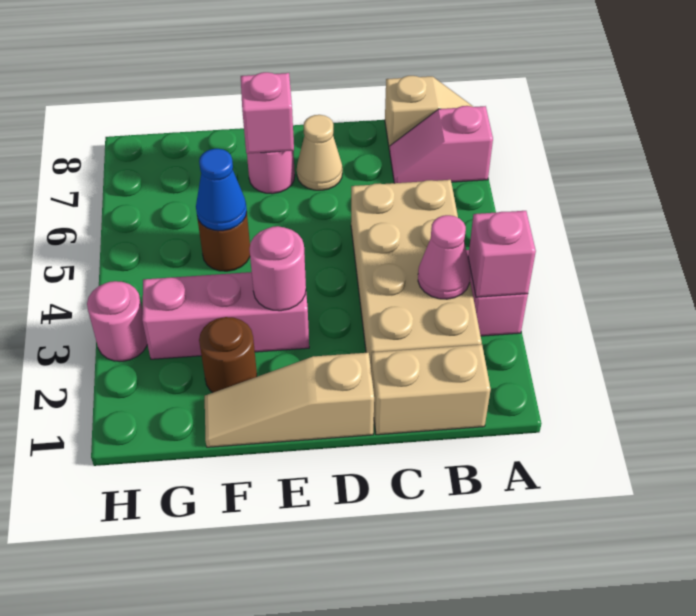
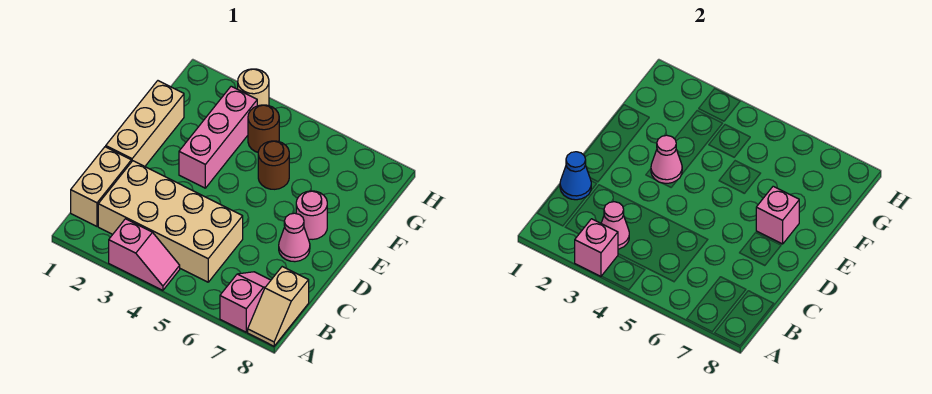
tan 1x3 slope [205,353,374,447] -> tan 1x3 brick [106,81,184,166]
tan 1x1 cone [297,115,342,190] -> pink 1x1 cone [279,213,310,262]
pink 1x1 round brick [249,226,306,311] -> pink 1x1 cone [651,135,682,183]
brown 1x1 round brick [199,317,257,393] -> brown 1x1 round brick moved to [248,105,279,152]
blue 1x1 cone [196,149,247,231] -> blue 1x1 cone moved to [560,152,591,200]
pink 1x1 round brick [87,281,147,361] -> tan 1x1 round brick [238,69,269,106]

